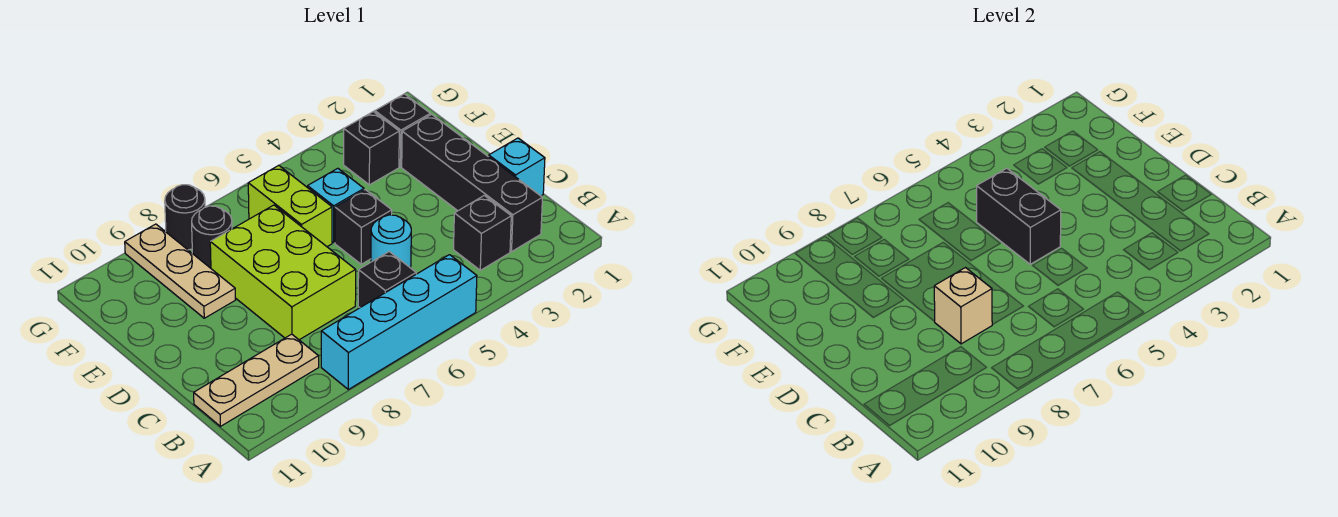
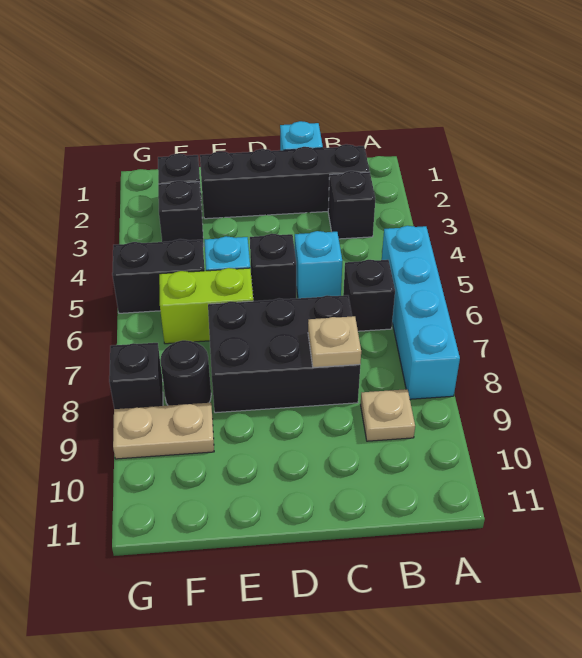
tan 1x3 plate [194,334,319,426] -> tan 1x1 plate [361,389,415,441]
cyan 1x1 round brick [371,215,411,268] -> cyan 1x1 brick [295,231,342,298]
lime 2x3 brick [210,205,356,340] -> black 2x3 brick [208,295,360,413]
tan 1x1 brick [934,268,993,344] -> tan 1x1 plate [308,316,361,368]
black 1x2 brick [977,168,1061,264] -> black 1x2 brick moved to [112,239,205,313]
tan 1x3 plate [125,224,236,318] -> tan 1x2 plate [113,403,214,459]
black 1x1 round brick [165,185,205,250] -> black 1x1 brick [109,343,163,409]

